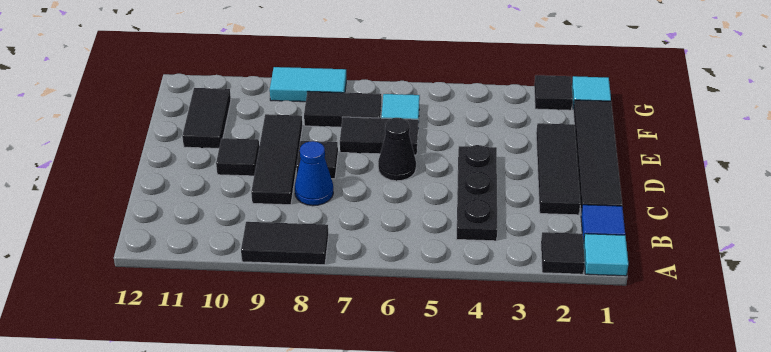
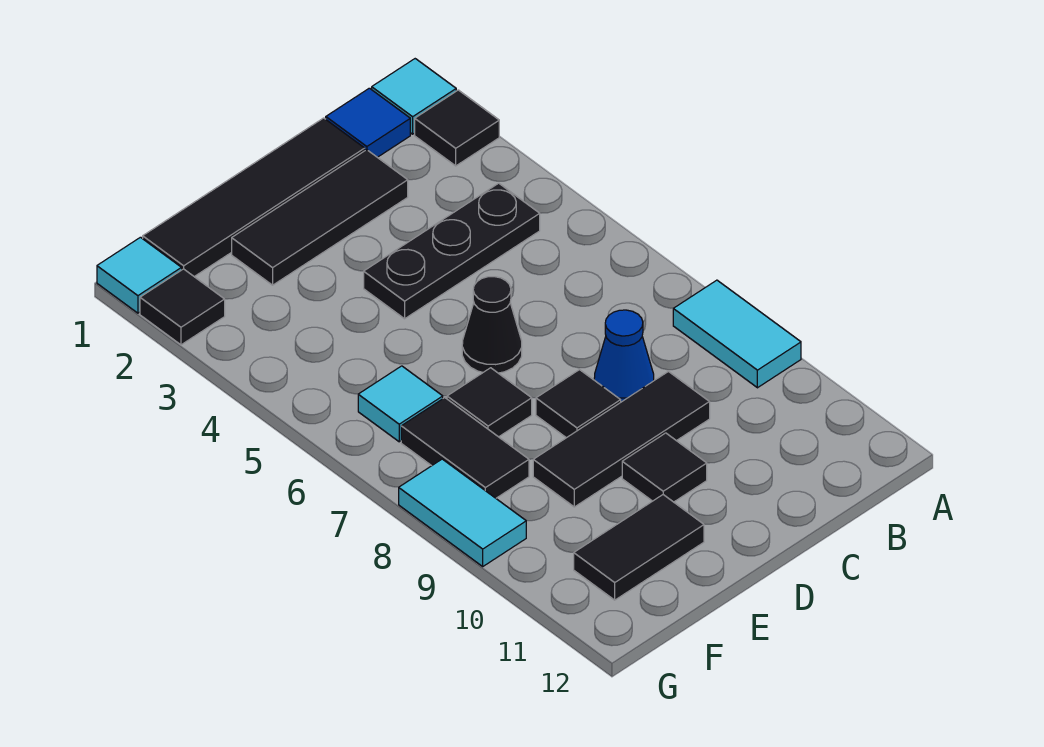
black 1x2 tile [241,222,328,265] -> cyan 1x2 tile [673,280,801,388]
black 1x2 tile [340,117,418,155] -> black 1x1 tile [447,368,532,437]

